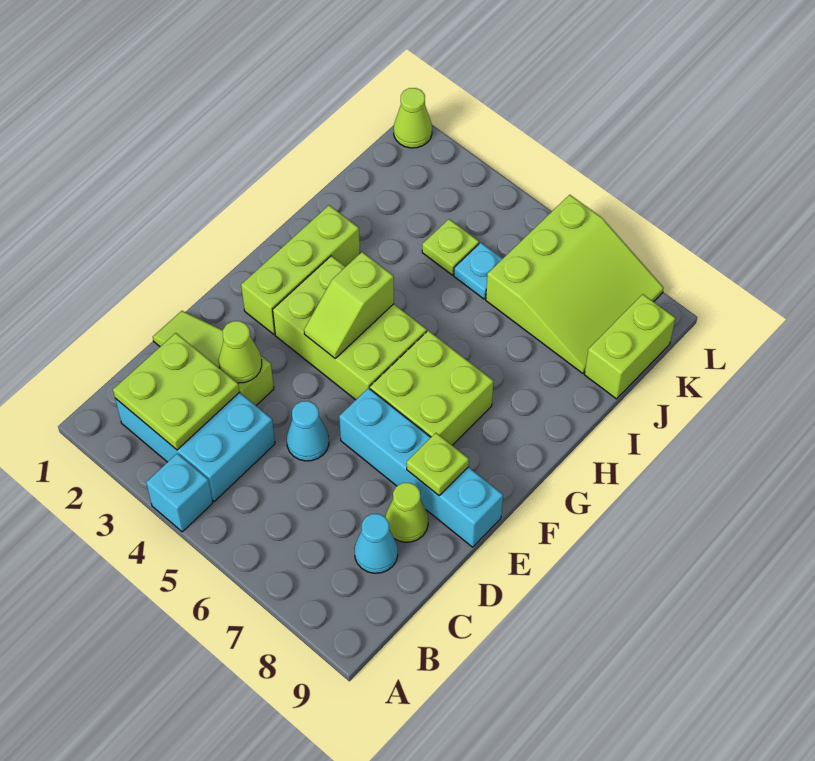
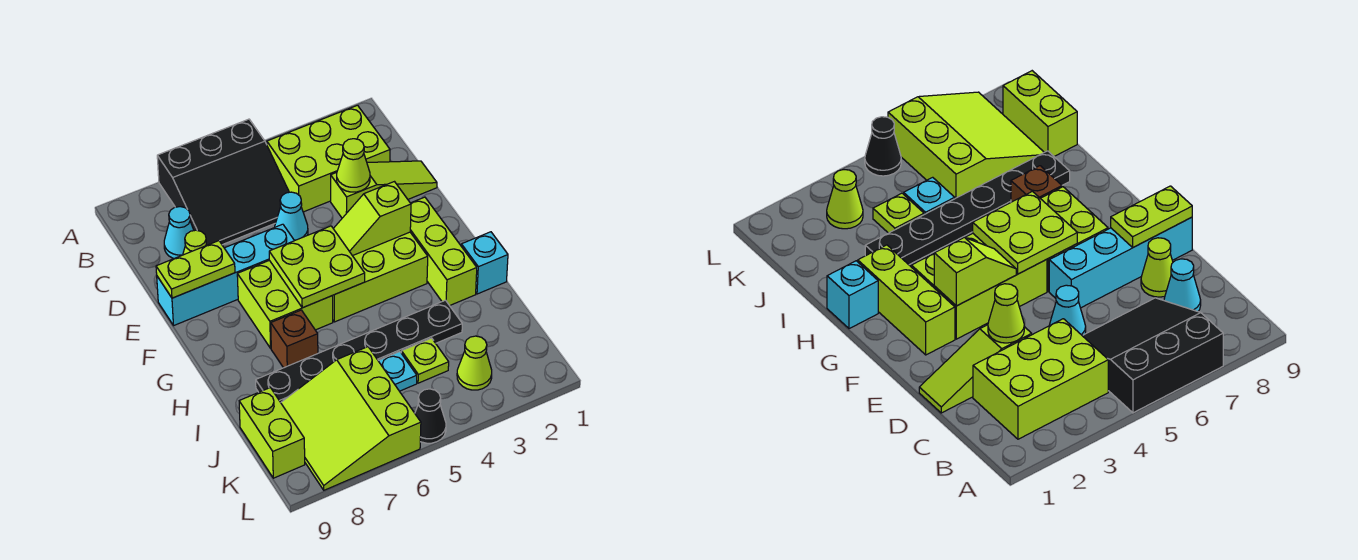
cyan 1x1 brick [146,453,213,532] -> cyan 1x1 brick moved to [461,232,508,294]
none -> black 3x3 slope [157,119,289,245]
cyan 2x3 brick [115,392,275,502] -> lime 2x3 brick [267,105,390,212]
lime 2x2 plate [113,333,239,450] -> lime 2x2 plate moved to [269,226,365,308]
lime 1x1 plate [407,433,469,495] -> lime 1x2 plate [156,241,235,298]
lime 1x2 slope [304,252,394,358] -> lime 1x2 slope turned to [333,182,411,256]
none -> brown 1x1 brick [271,310,318,368]
none -> black 1x6 plate [256,300,462,402]
lime 1x1 cone [394,88,432,148] -> lime 1x1 cone moved to [457,336,492,390]
none -> black 1x1 cone [415,389,446,443]

